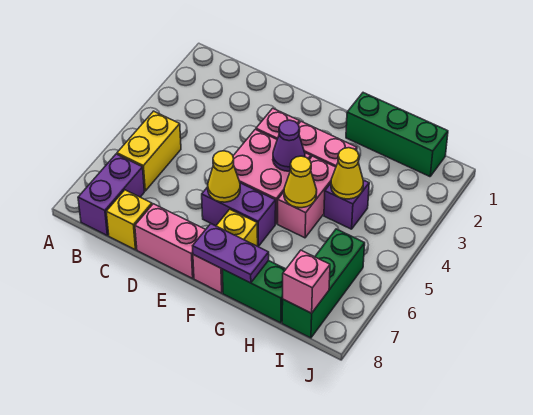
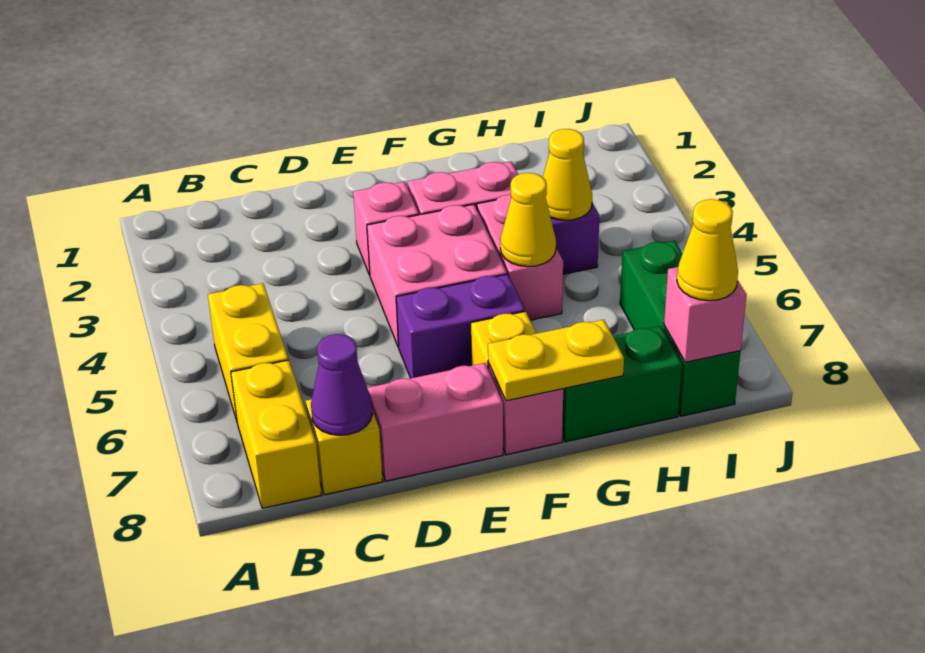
purple 1x2 brick [78,154,144,235] -> yellow 1x2 brick [231,360,321,508]
yellow 1x1 cone [208,151,240,202] -> yellow 1x1 cone moved to [677,199,738,301]
purple 1x1 cone [273,120,305,171] -> purple 1x1 cone moved to [311,334,373,435]
purple 1x2 plate [193,224,269,283] -> yellow 1x2 plate [488,320,624,401]
green 1x3 brick [346,93,448,177] -> none

